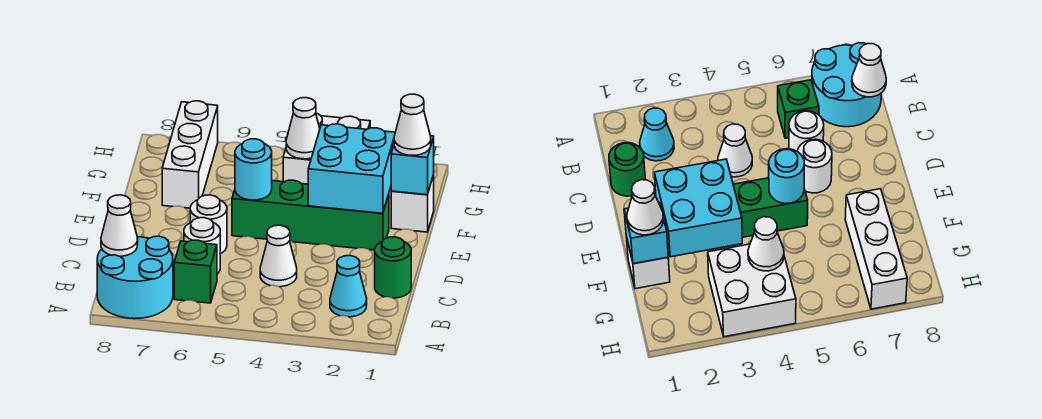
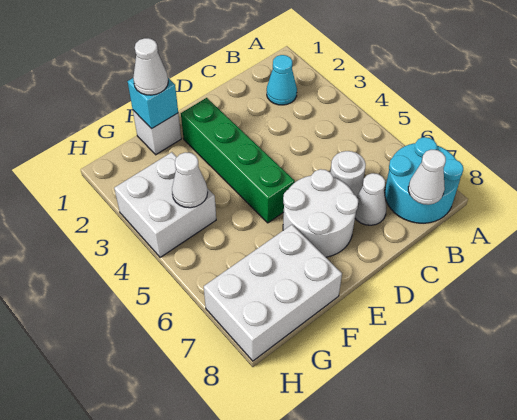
green 1x1 brick [174,240,217,303] -> none
green 1x1 round brick [375,237,411,298] -> none
white 1x1 cone [260,225,297,287] -> white 1x1 cone moved to [355,173,387,225]
white 1x1 round brick [190,195,227,254] -> white 2x2 round brick [283,169,358,257]
cyan 2x2 brick [308,124,395,213] -> none
cyan 1x1 round brick [235,139,272,200] -> none
white 1x3 brick [162,101,218,208] -> white 2x3 brick [204,225,342,361]

